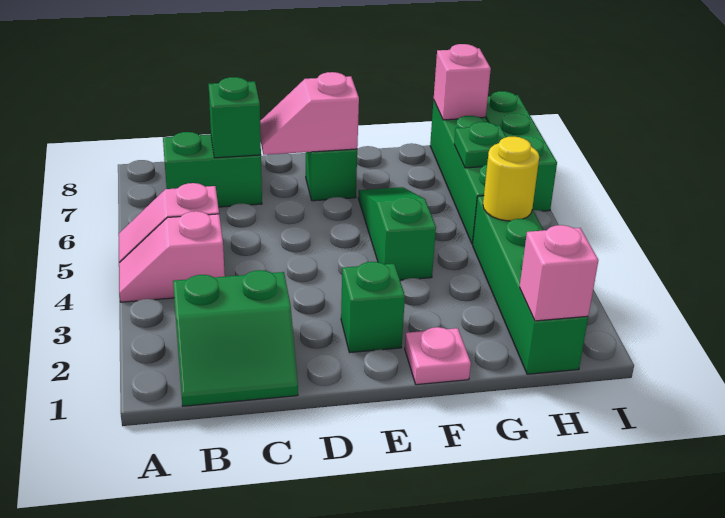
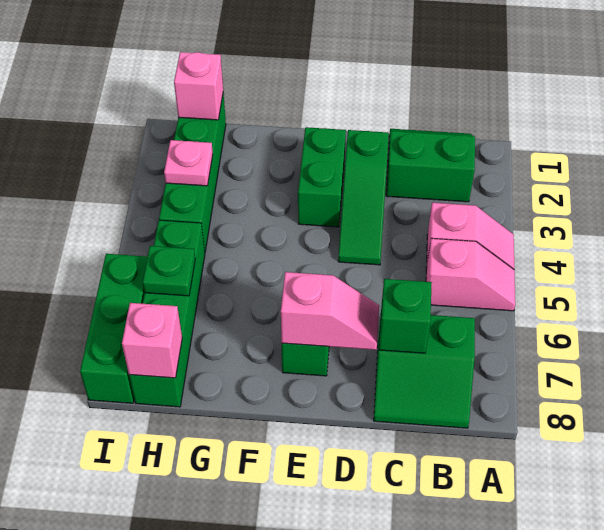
green 1x1 brick [341,262,405,352] -> green 1x2 brick [298,127,346,227]
pink 1x1 plate [405,327,471,385] -> pink 1x1 plate moved to [164,140,213,186]
green 1x3 slope [358,187,436,280] -> green 1x3 slope moved to [338,130,389,265]
yellow 1x1 round brick [483,137,539,221] -> none

